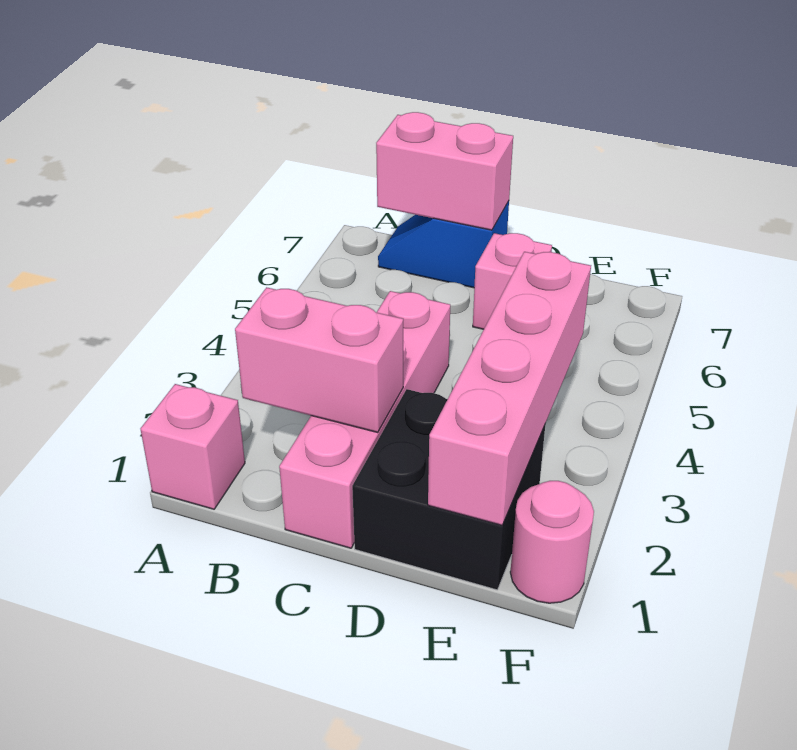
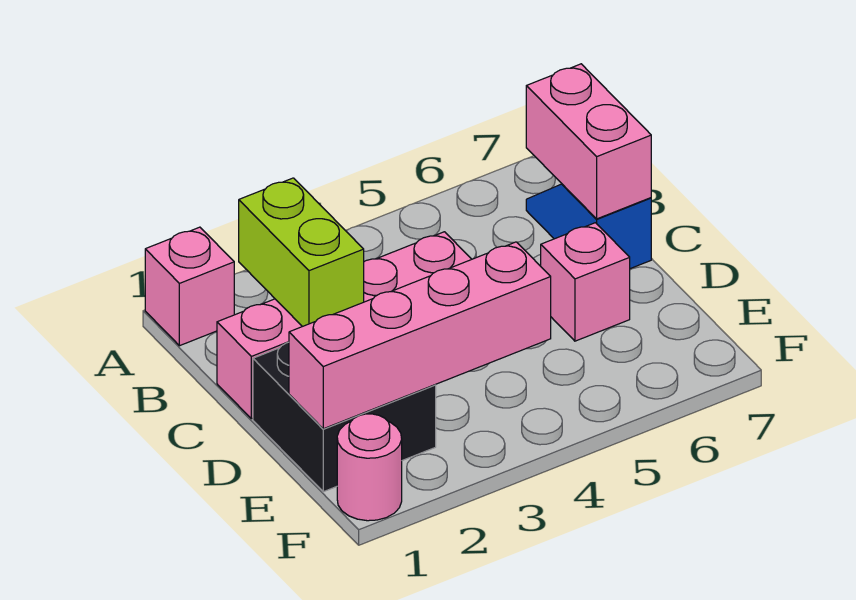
pink 1x2 brick [235,287,403,432] -> lime 1x2 brick [239,178,364,327]

